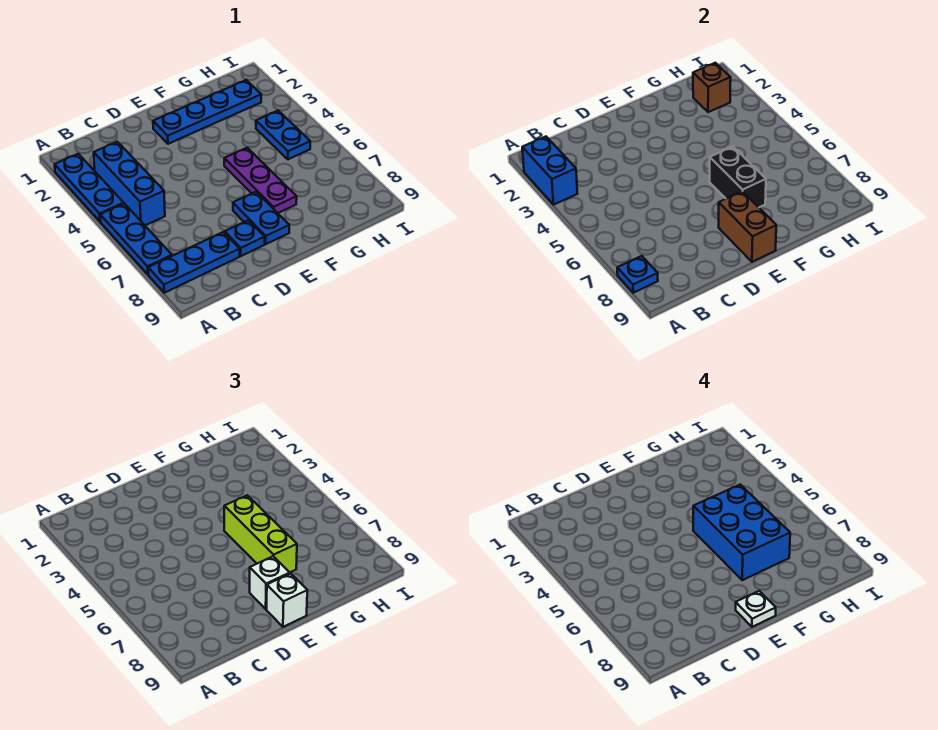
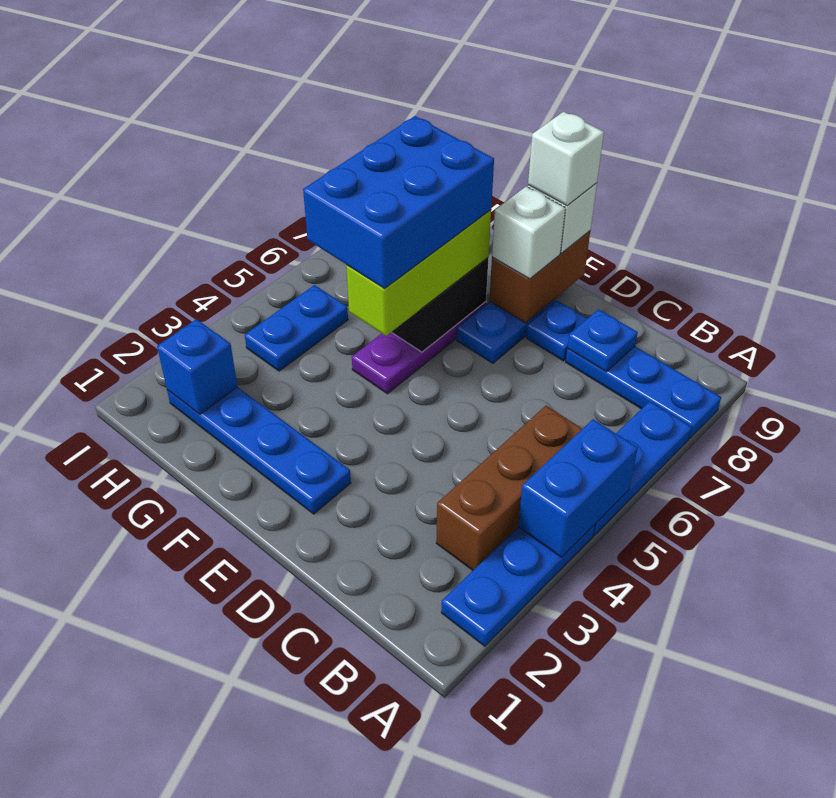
blue 1x2 brick [522,137,577,204] -> blue 1x2 brick moved to [518,419,638,557]
blue 1x1 plate [617,256,658,293] -> blue 1x1 plate moved to [567,309,638,372]
blue 1x3 brick [94,142,165,225] -> brown 1x3 brick [436,406,582,570]
white 1x1 plate [736,591,776,627] -> white 1x1 brick [528,112,604,205]
brown 1x1 brick [693,63,731,112] -> blue 1x1 brick [157,319,238,414]

